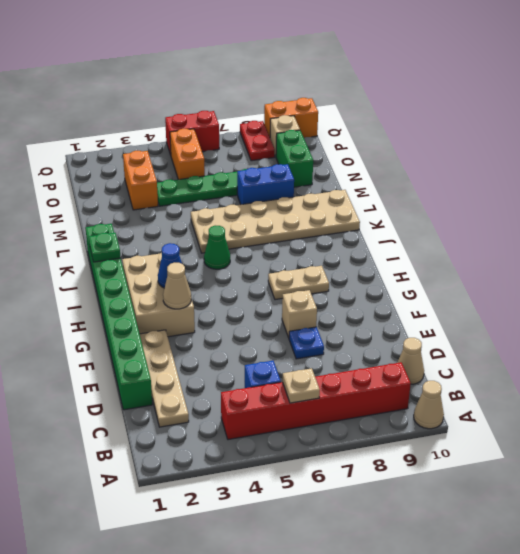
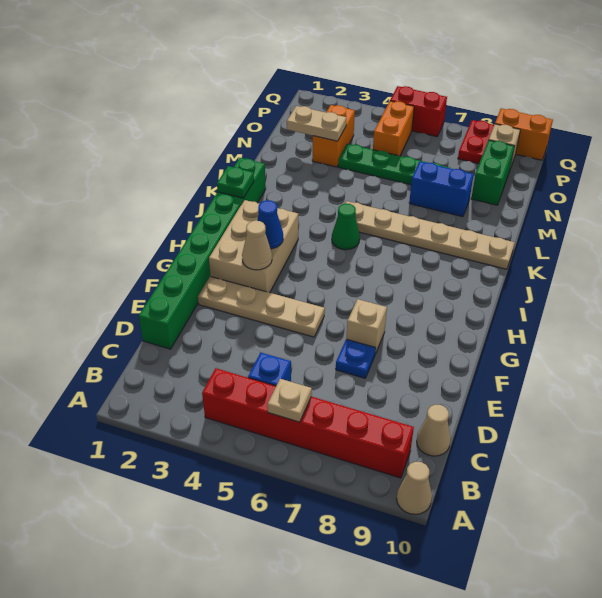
tan 1x4 plate [140,330,189,427] -> tan 1x4 plate turned to [198,276,325,337]
tan 1x2 plate [268,266,329,300] -> tan 1x2 plate moved to [287,106,347,141]
tan 2x6 plate [191,190,360,253] -> tan 1x6 plate [345,201,515,269]

